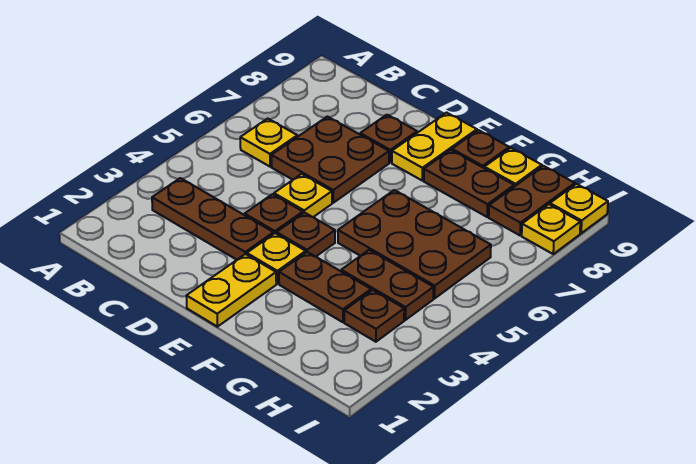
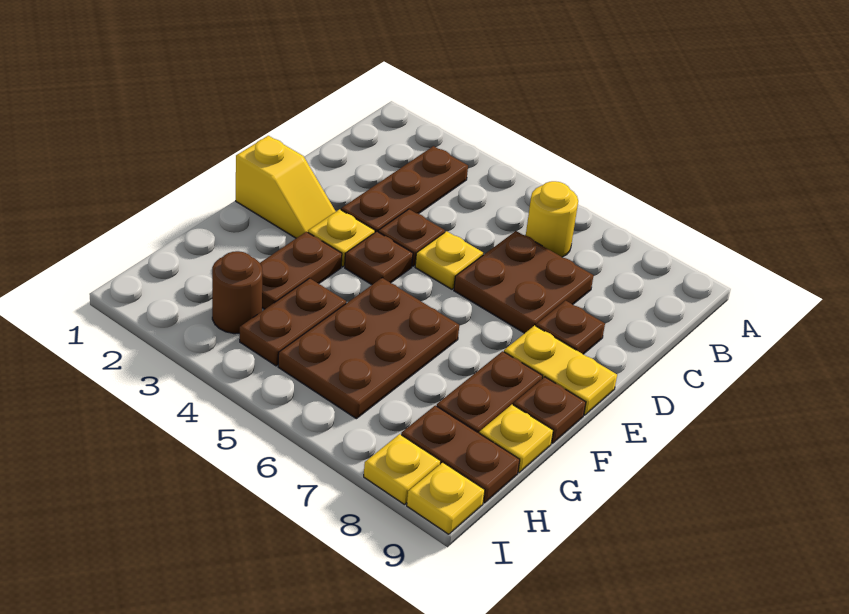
yellow 1x1 plate [240,119,297,167] -> yellow 1x1 round brick [526,181,578,257]
yellow 1x2 plate [186,254,276,327] -> yellow 1x2 slope [236,136,336,238]
brown 1x1 plate [344,290,404,342] -> brown 1x1 round brick [212,251,263,334]

